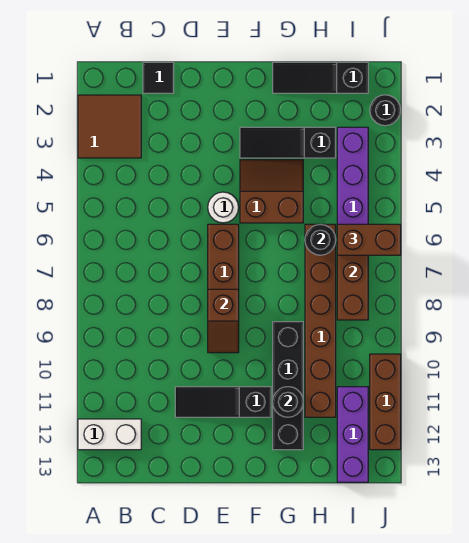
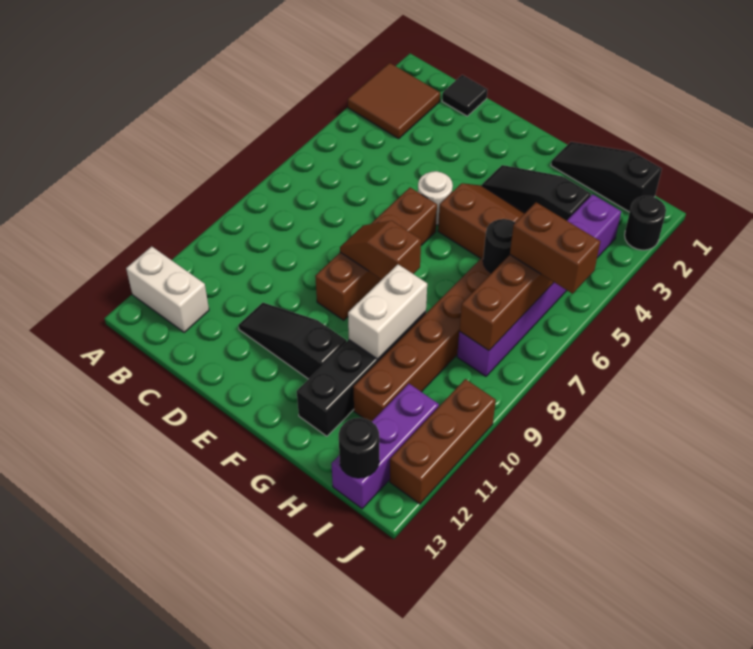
brown 1x2 slope [208,289,239,353] -> brown 1x2 slope turned to [340,221,421,280]
none -> white 1x2 brick [348,264,427,359]
black 1x1 round brick [273,387,303,417] -> black 1x1 round brick moved to [339,418,379,478]

